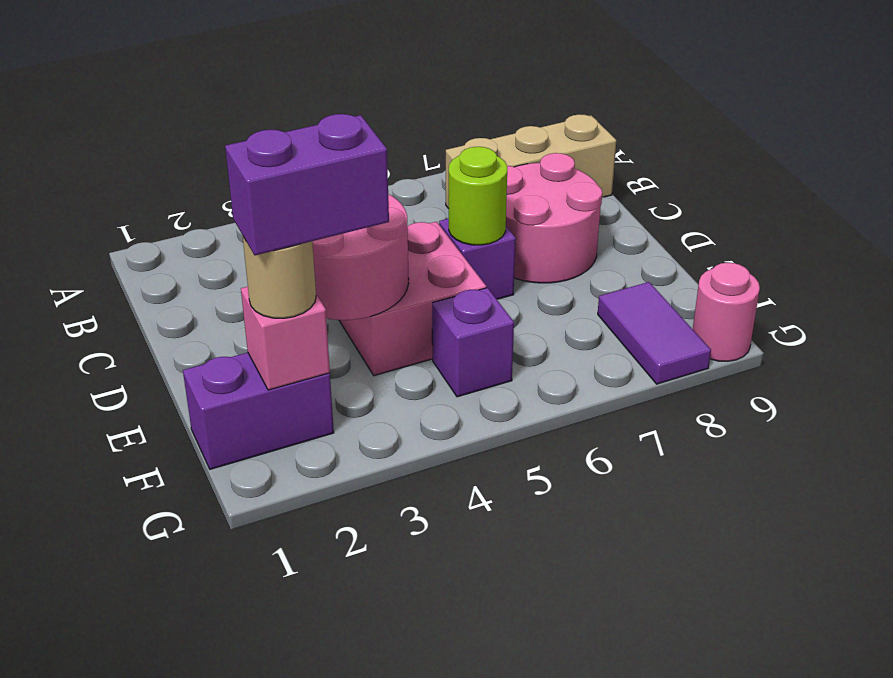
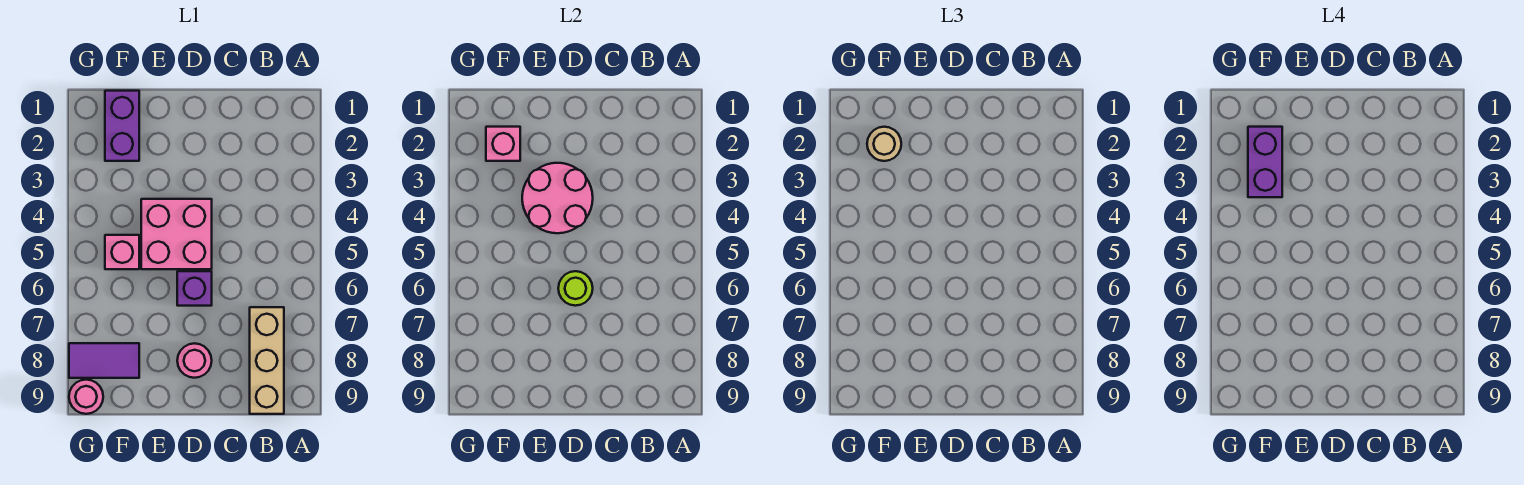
pink 2x2 round brick [506,153,602,283] -> pink 1x1 round brick [177,343,212,378]
purple 1x1 brick [432,288,514,397] -> pink 1x1 brick [105,235,139,269]

